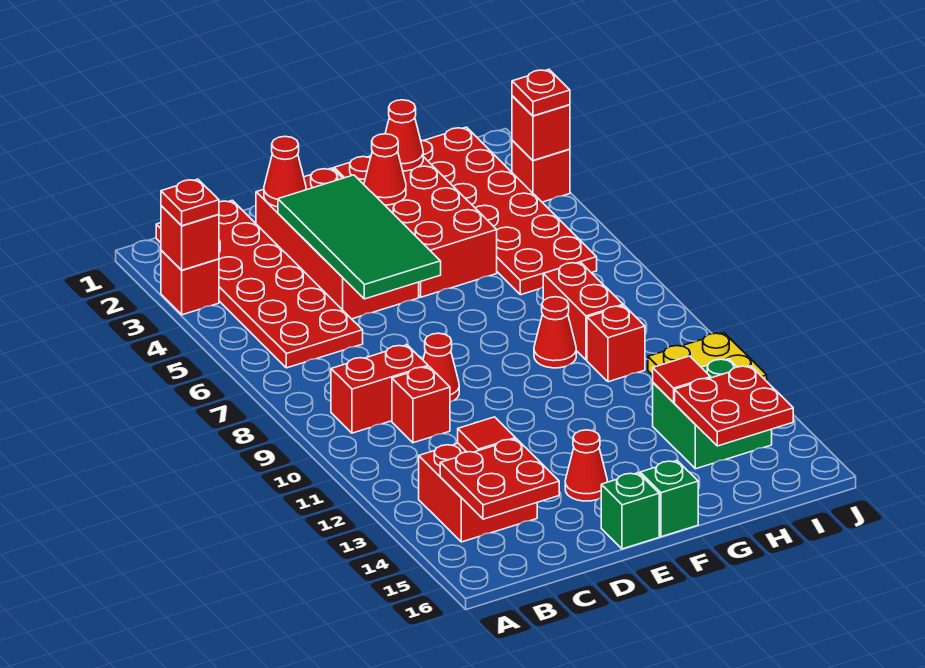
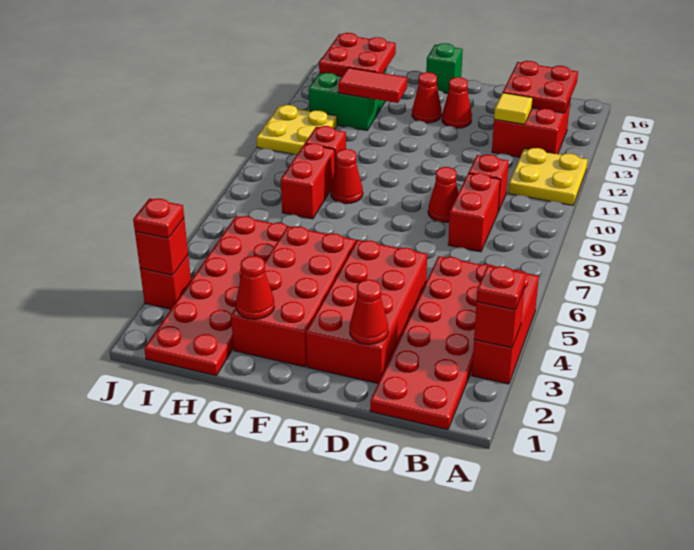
red 1x1 brick [161,250,219,315] -> red 1x3 brick [472,270,539,384]
none -> yellow 2x2 plate [508,148,588,205]
red 1x2 brick [331,345,428,433] -> red 1x2 brick turned to [448,173,500,252]
red 1x1 tile [458,417,516,452] -> yellow 1x1 tile [494,93,533,124]
green 2x4 tile [278,175,441,299] -> none
green 1x1 brick [601,473,659,549] -> none
red 1x1 cone [364,134,406,205] -> red 1x1 cone moved to [412,72,442,123]
red 1x1 tile [653,356,711,403] -> red 1x2 tile [338,68,407,103]

